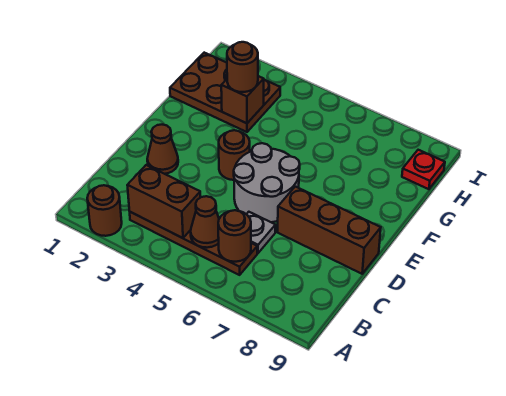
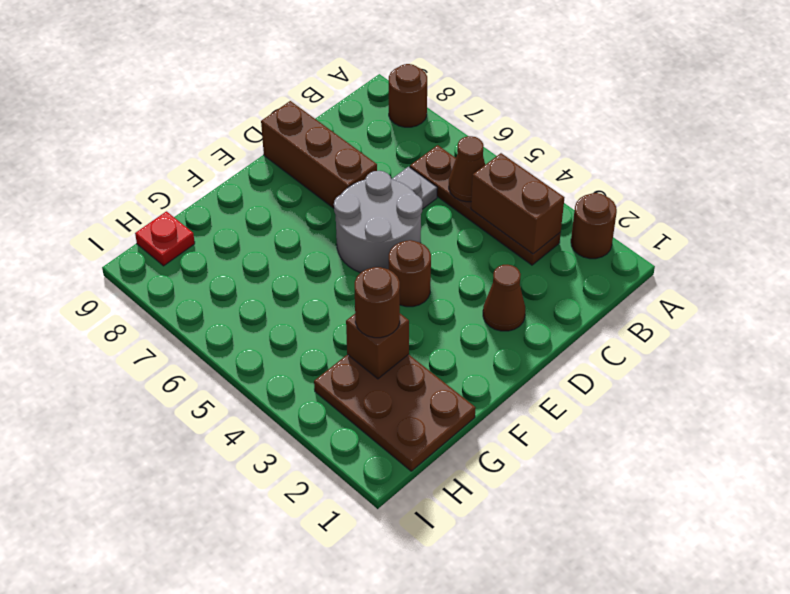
brown 1x1 round brick [218,210,251,262] -> brown 1x1 round brick moved to [389,64,427,127]

